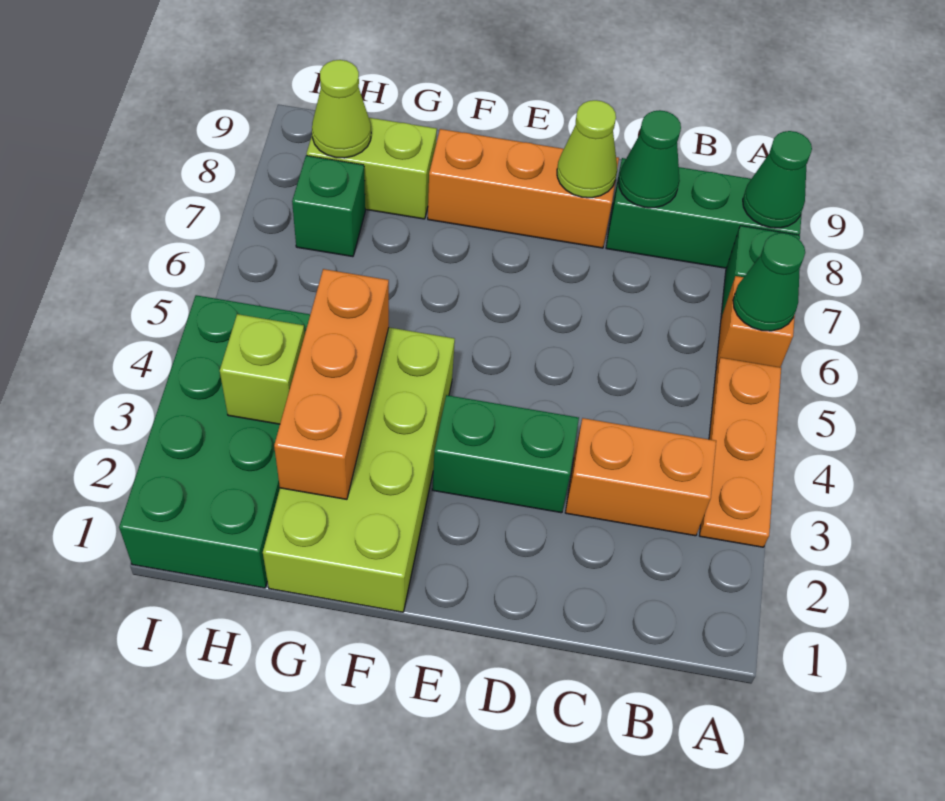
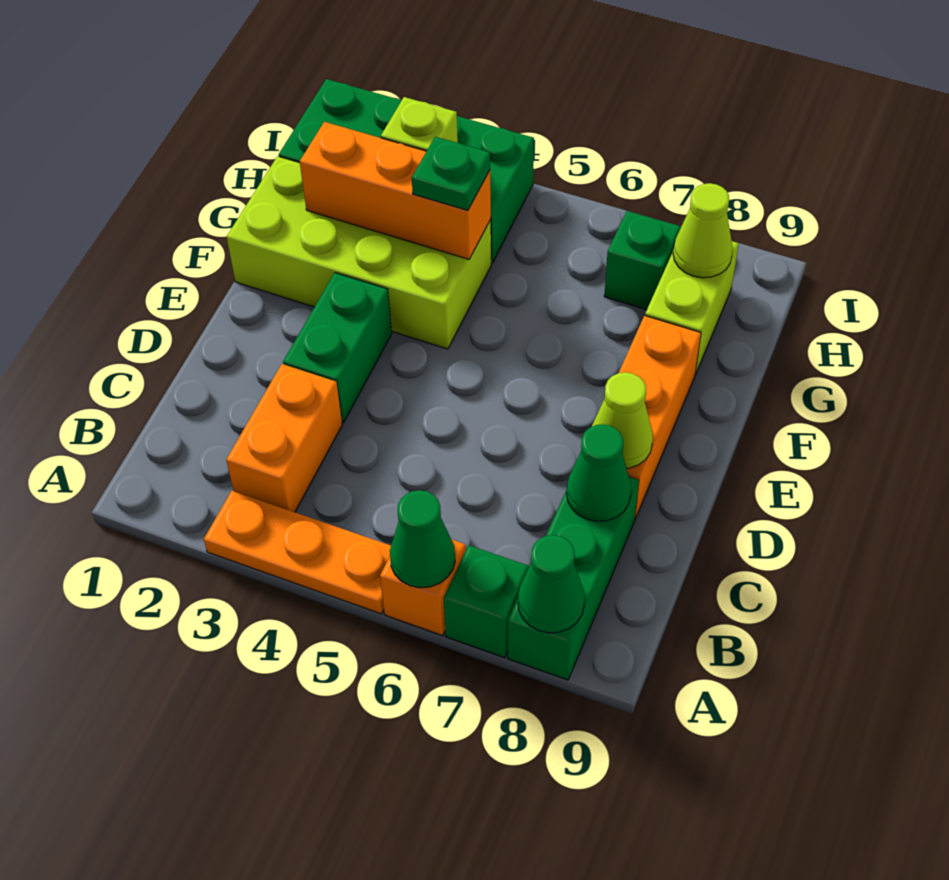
none -> green 1x1 plate [412,137,490,210]

